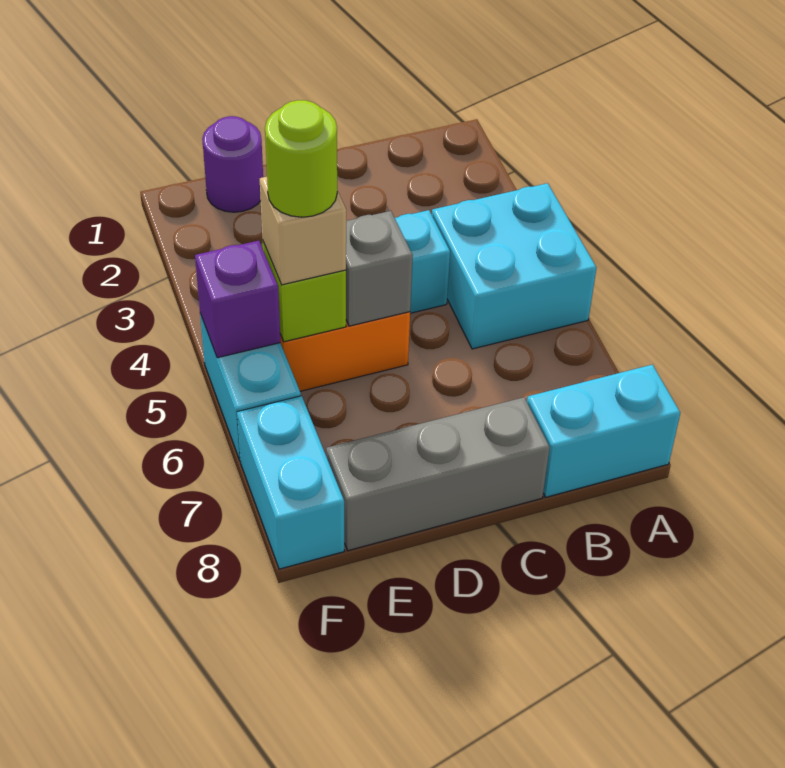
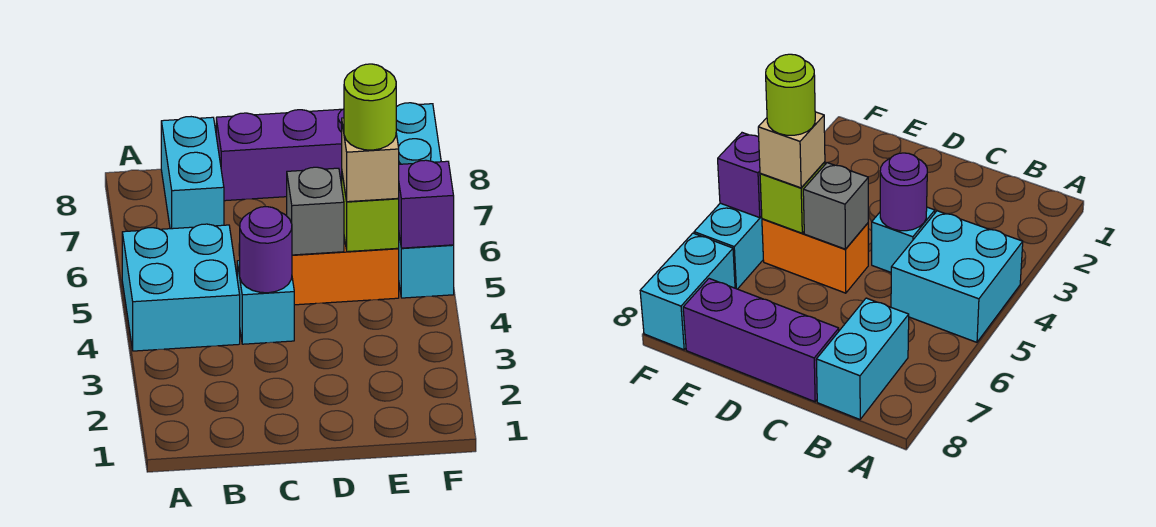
cyan 1x2 brick [527,365,680,497] -> cyan 1x2 brick turned to [161,117,224,229]
grey 1x3 brick [326,397,550,551] -> purple 1x3 brick [216,109,344,201]
purple 1x1 round brick [202,116,263,212] -> purple 1x1 round brick moved to [240,207,292,293]

